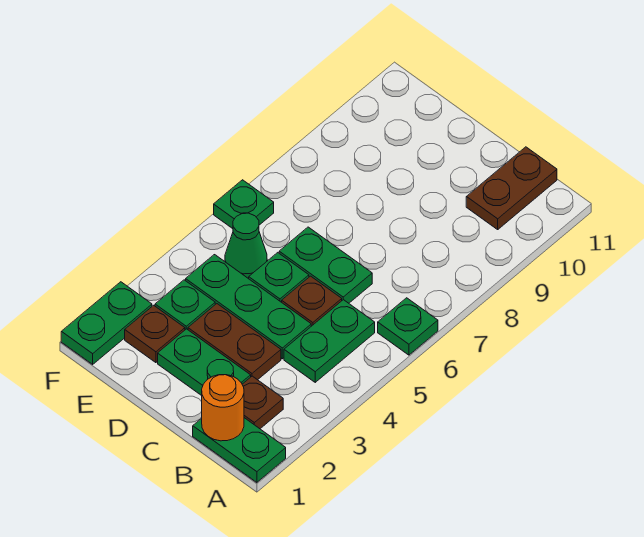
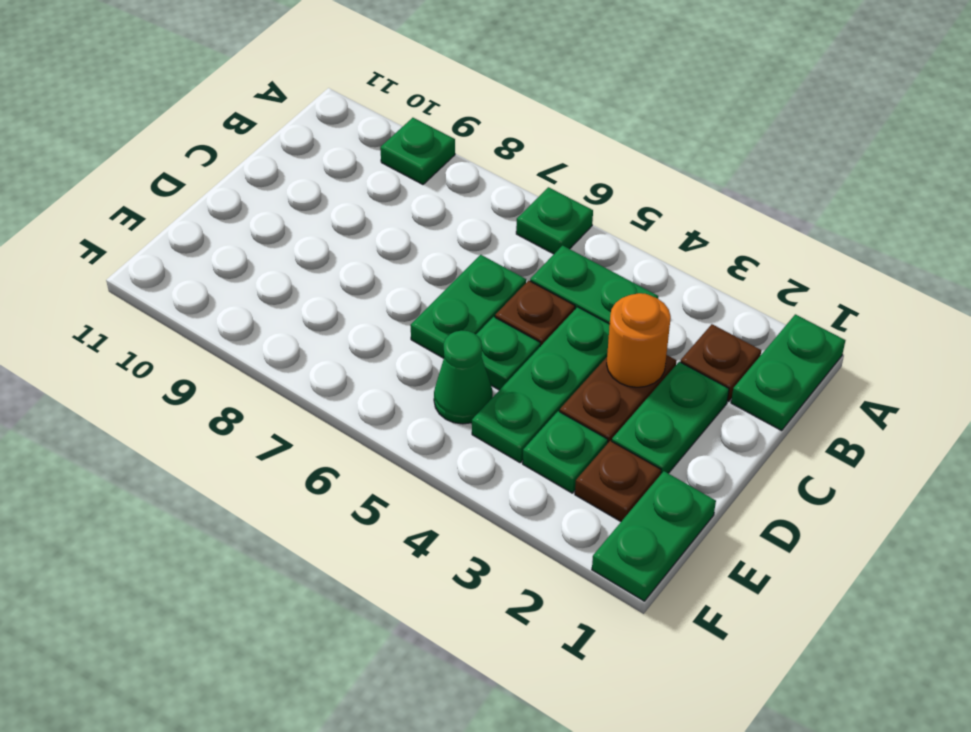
orange 1x1 round brick [202,375,244,441] -> orange 1x1 round brick moved to [607,293,671,387]
brown 1x2 plate [466,147,557,229] -> none
green 1x2 plate [61,282,152,364] -> green 1x2 plate turned to [592,471,716,601]
green 1x1 plate [214,180,274,229] -> green 1x1 plate moved to [380,118,455,184]

